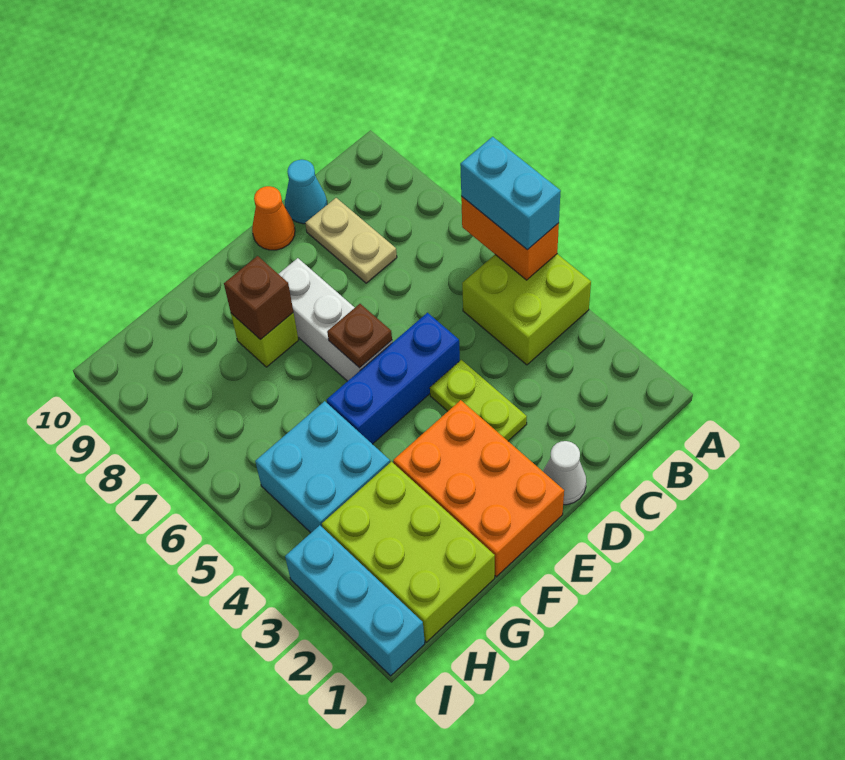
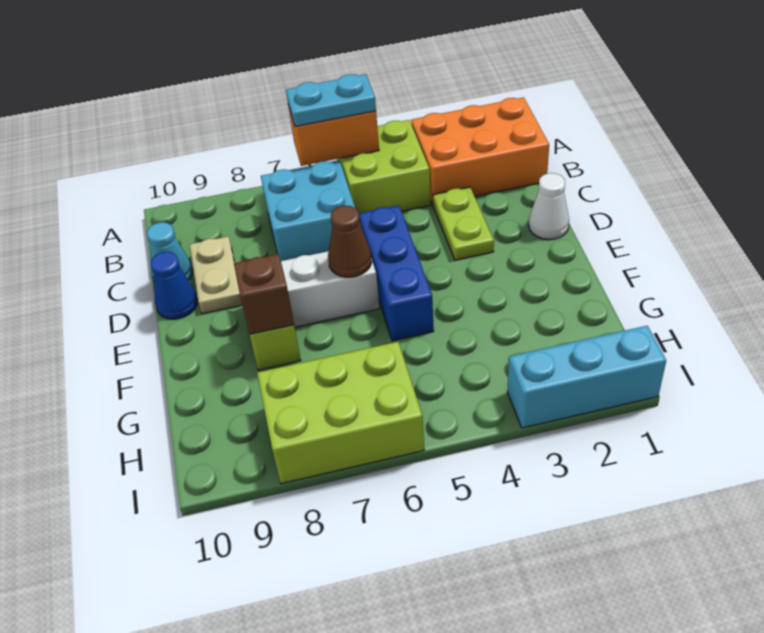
cyan 1x2 brick [460,137,561,250] -> cyan 1x2 plate [286,74,376,126]
tan 1x2 plate [305,198,397,283] -> tan 1x2 plate turned to [190,236,242,314]
lime 1x2 plate [430,360,527,441] -> lime 1x2 plate turned to [433,187,494,260]
orange 1x1 cone [252,186,295,250] -> blue 1x1 cone [151,252,197,319]
orange 2x3 brick [393,400,564,577] -> orange 2x3 brick moved to [411,97,549,204]
brown 1x1 plate [327,304,392,368] -> brown 1x1 cone [328,206,372,277]
lime 2x3 brick [322,462,495,642] -> lime 2x3 brick moved to [257,342,424,484]
cyan 2x2 brick [255,401,390,533] -> cyan 2x2 brick moved to [261,160,355,261]

